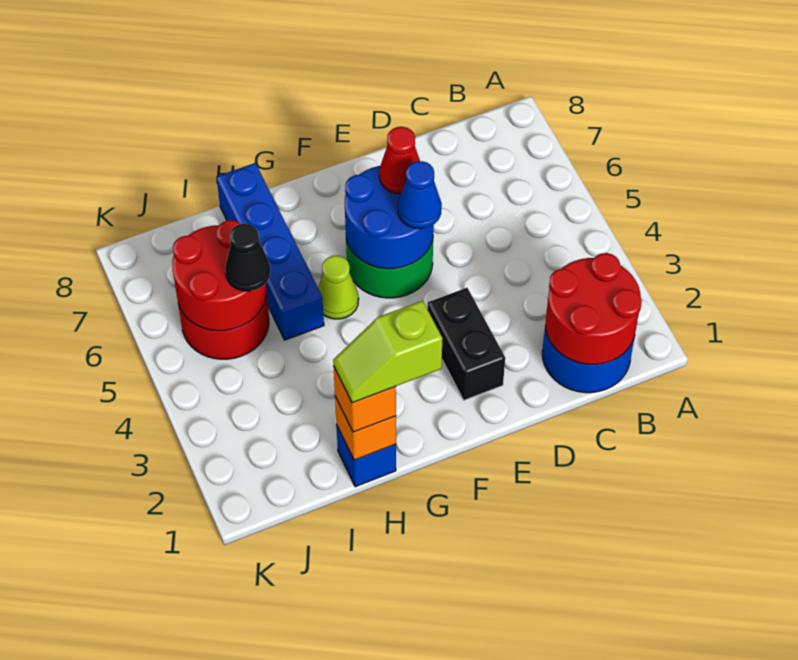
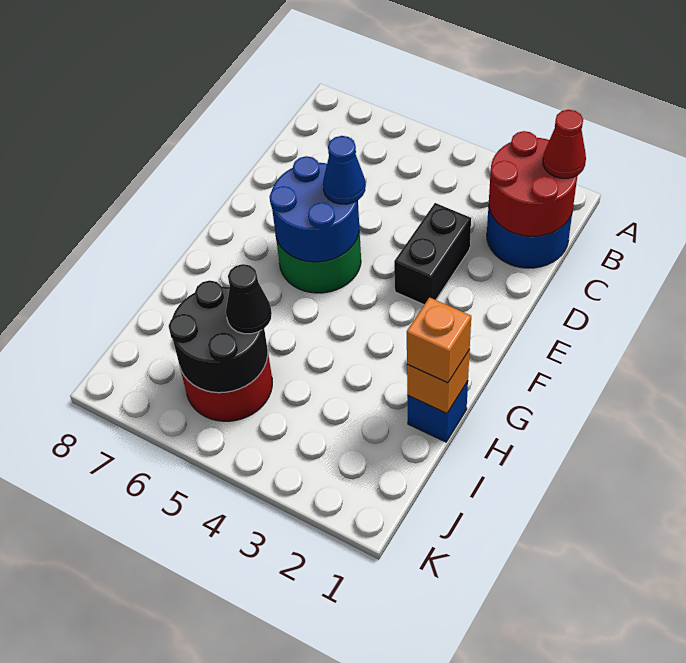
black 1x2 brick [428,288,505,400] -> black 1x2 brick turned to [394,203,471,305]
red 1x1 cone [379,127,420,194] -> red 1x1 cone moved to [543,110,586,178]
lime 1x2 slope [333,301,442,403] -> none
lime 1x1 cone [318,256,359,319] -> none
blue 1x4 brick [217,163,324,340] -> none
red 2x2 round brick [172,220,266,331] -> black 2x2 round brick [169,280,268,393]

